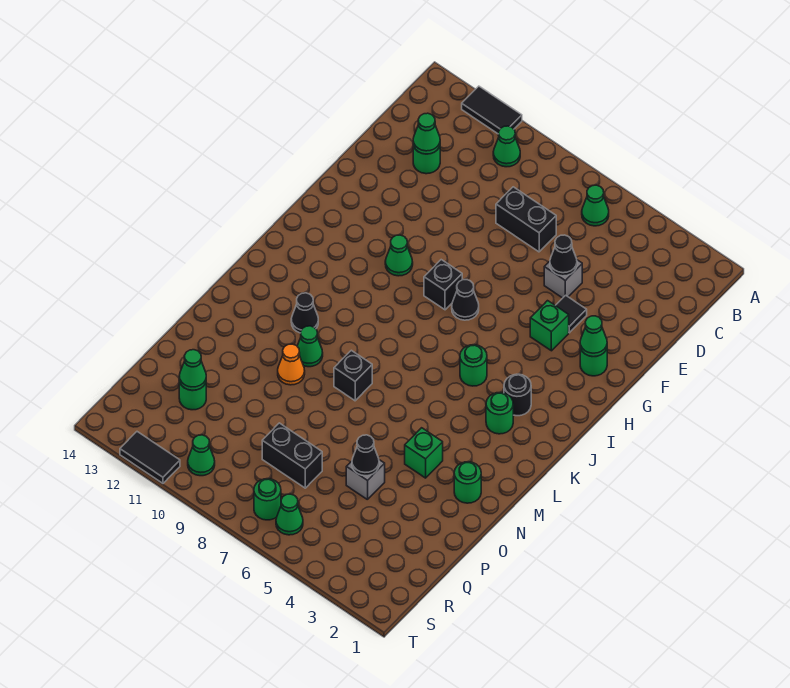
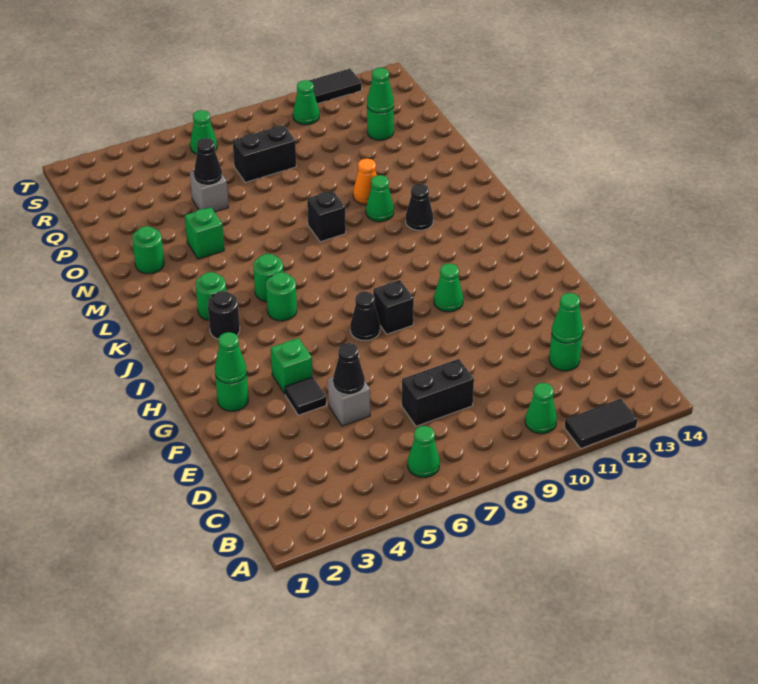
green 1x1 round brick [254,479,281,520] -> green 1x1 round brick moved to [253,254,283,302]

